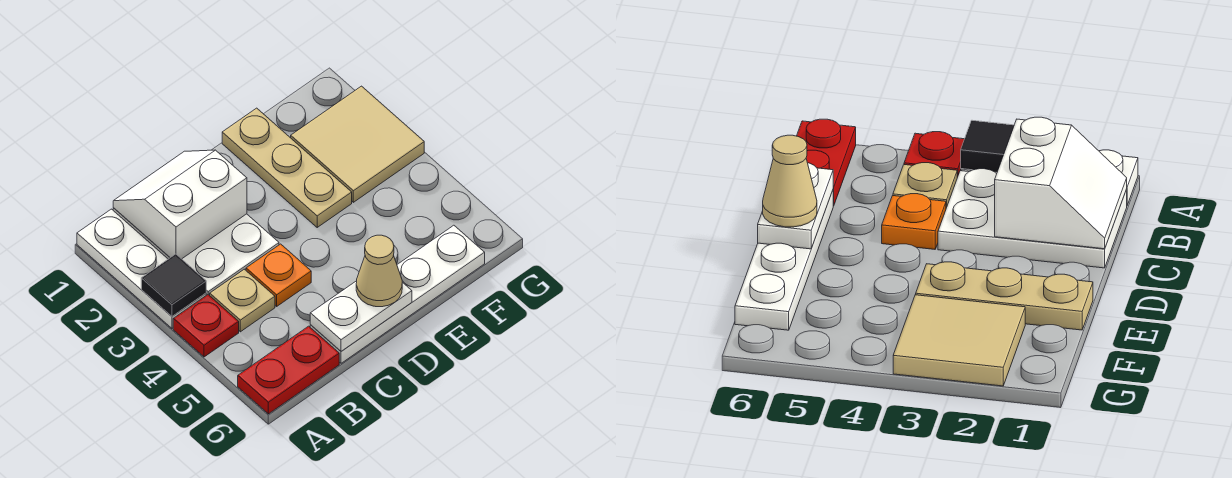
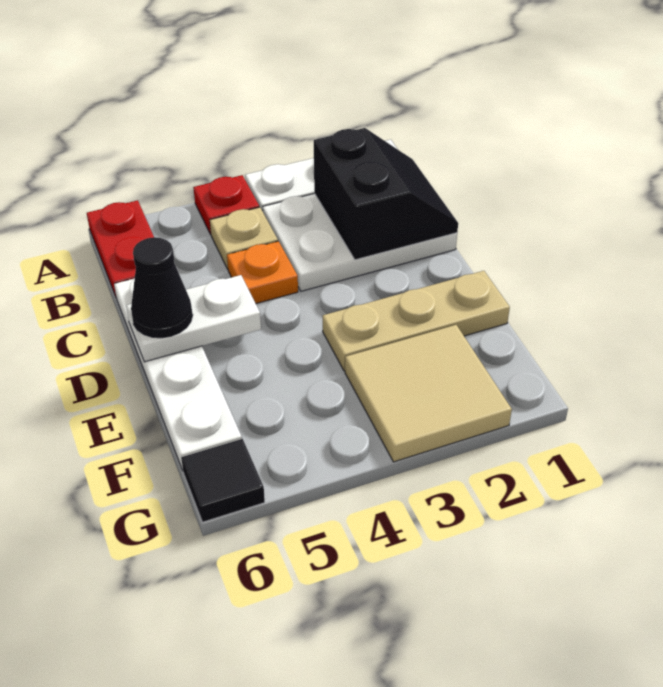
black 1x1 tile [141,254,206,316] -> black 1x1 tile moved to [181,439,265,522]
white 2x2 slope [113,150,247,259] -> black 2x2 slope [314,128,458,260]
white 1x2 plate [310,281,412,351] -> white 1x2 plate turned to [126,275,261,362]
tan 1x1 cone [356,235,402,307] -> black 1x1 cone [131,237,193,338]

